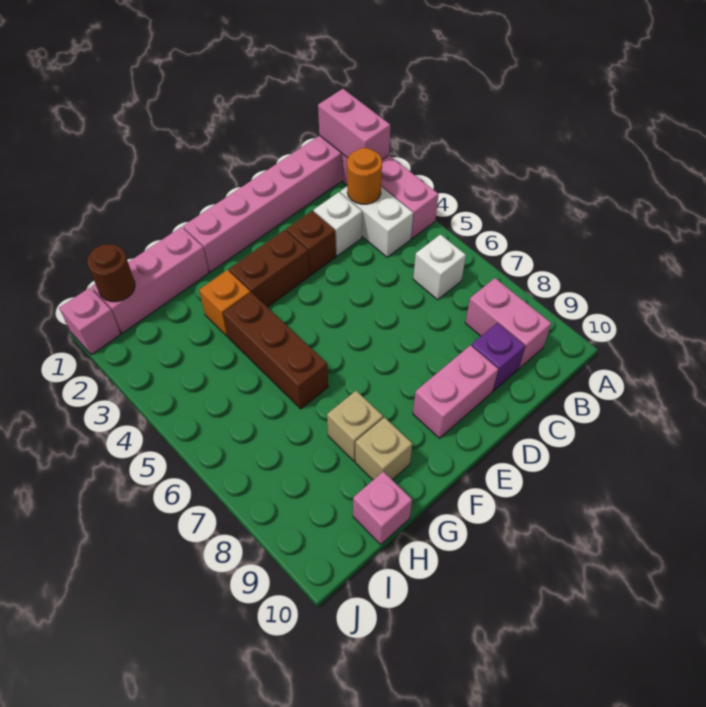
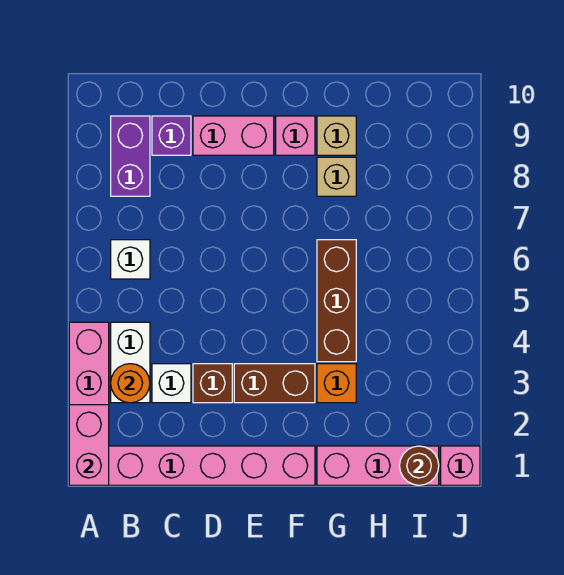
pink 1x2 brick [465,278,551,368] -> purple 1x2 brick [111,116,150,196]
pink 1x1 brick [353,472,412,544] -> pink 1x1 brick moved to [276,116,315,155]

